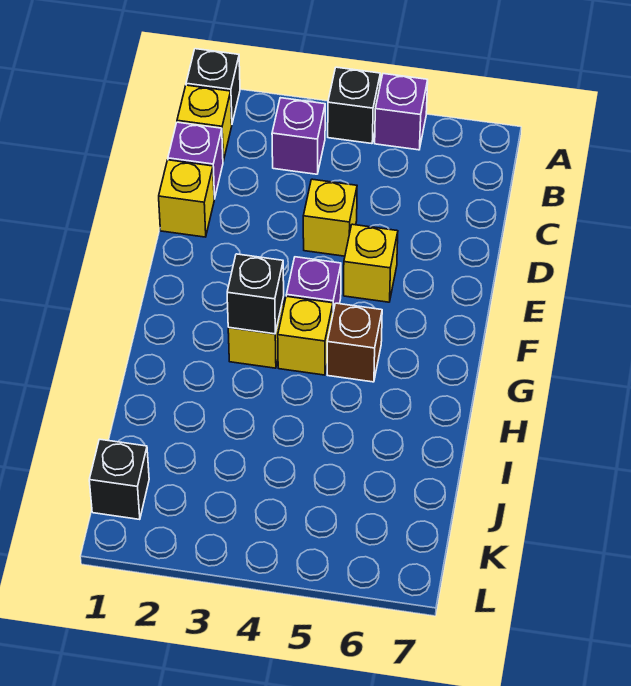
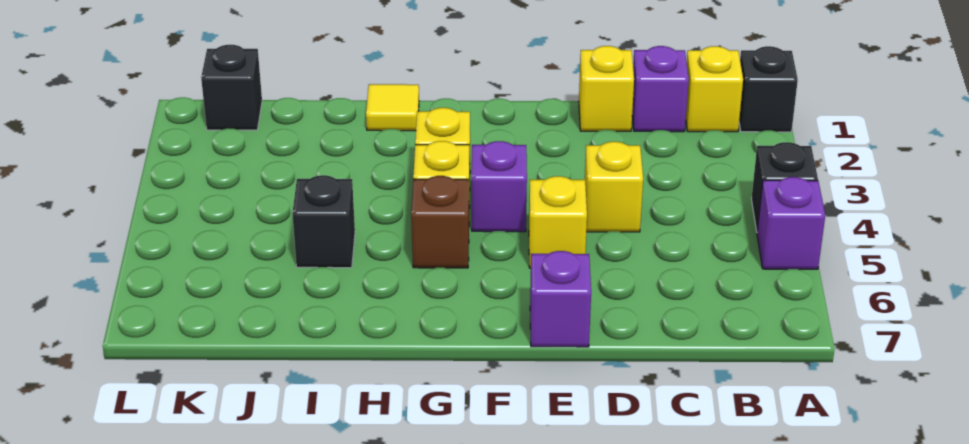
purple 1x1 brick [272,98,325,174] -> purple 1x1 brick moved to [530,251,591,347]
black 1x1 brick [227,254,284,334] -> black 1x1 brick moved to [292,175,355,268]
none -> yellow 1x1 tile [366,84,419,131]

